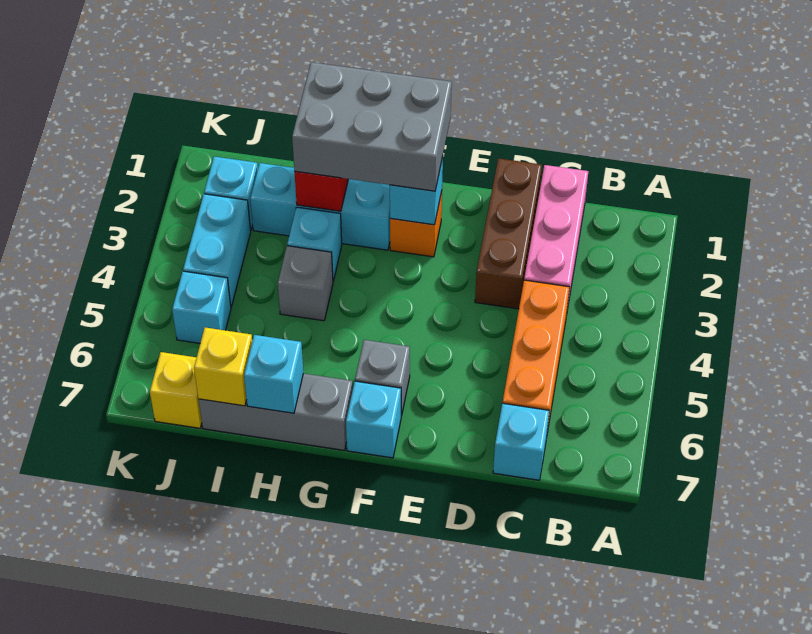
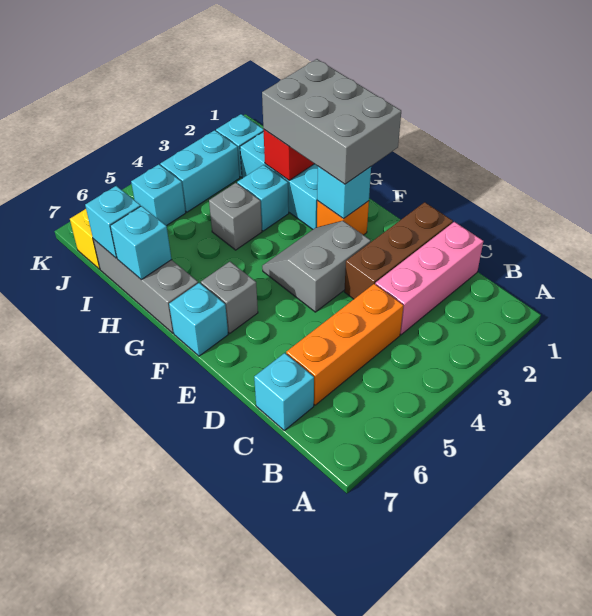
none -> grey 2x2 slope [262,221,371,312]
yellow 1x1 brick [194,328,252,406] -> cyan 1x1 brick [85,186,140,258]

